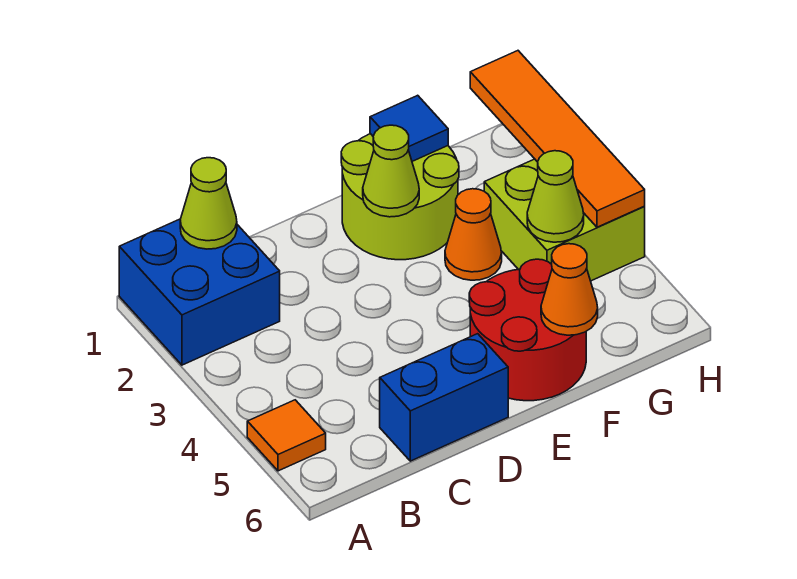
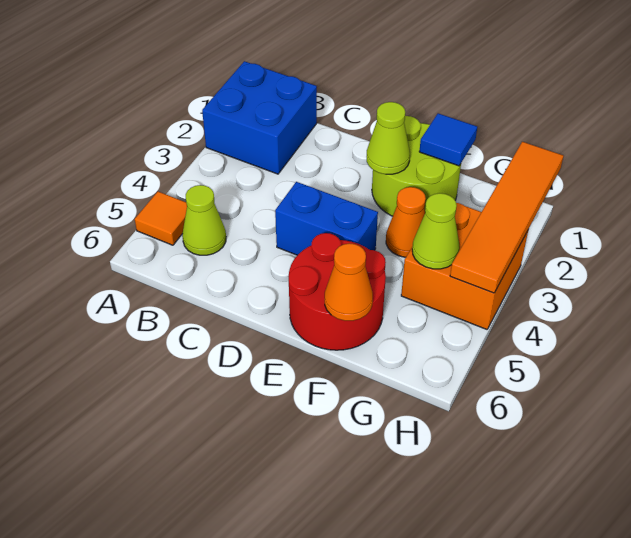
lime 1x1 cone [180,158,237,249] -> lime 1x1 cone moved to [182,185,226,255]
blue 1x2 brick [380,334,508,461] -> blue 1x2 brick moved to [275,182,378,255]
lime 2x2 brick [484,159,645,281] -> orange 2x2 brick [401,203,528,329]

